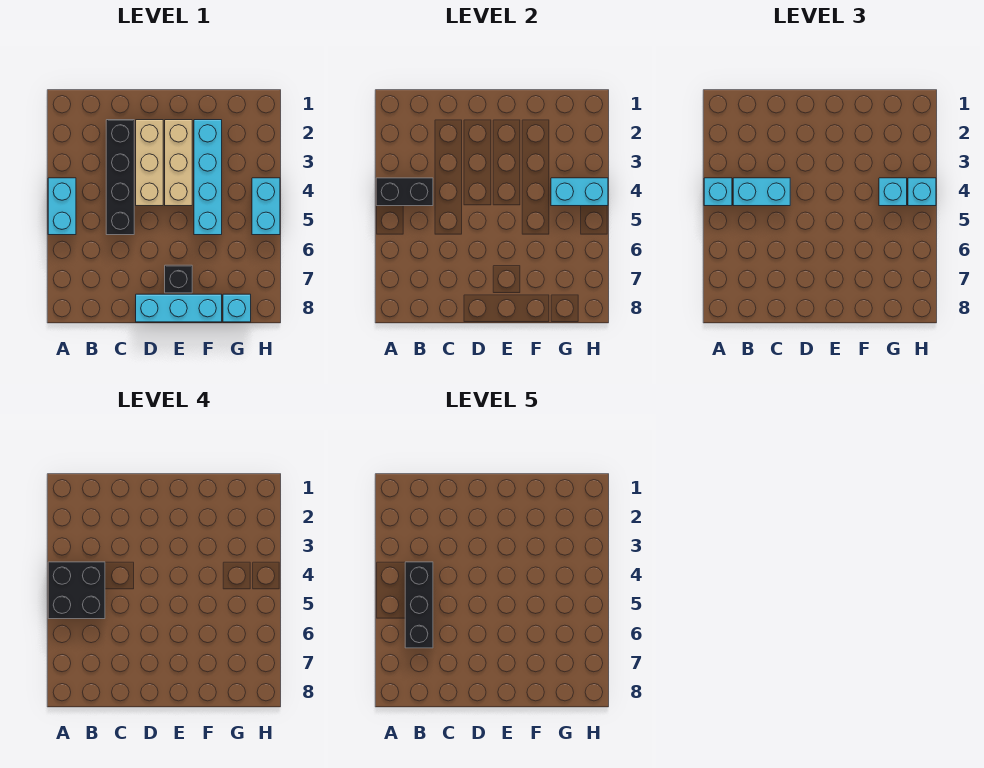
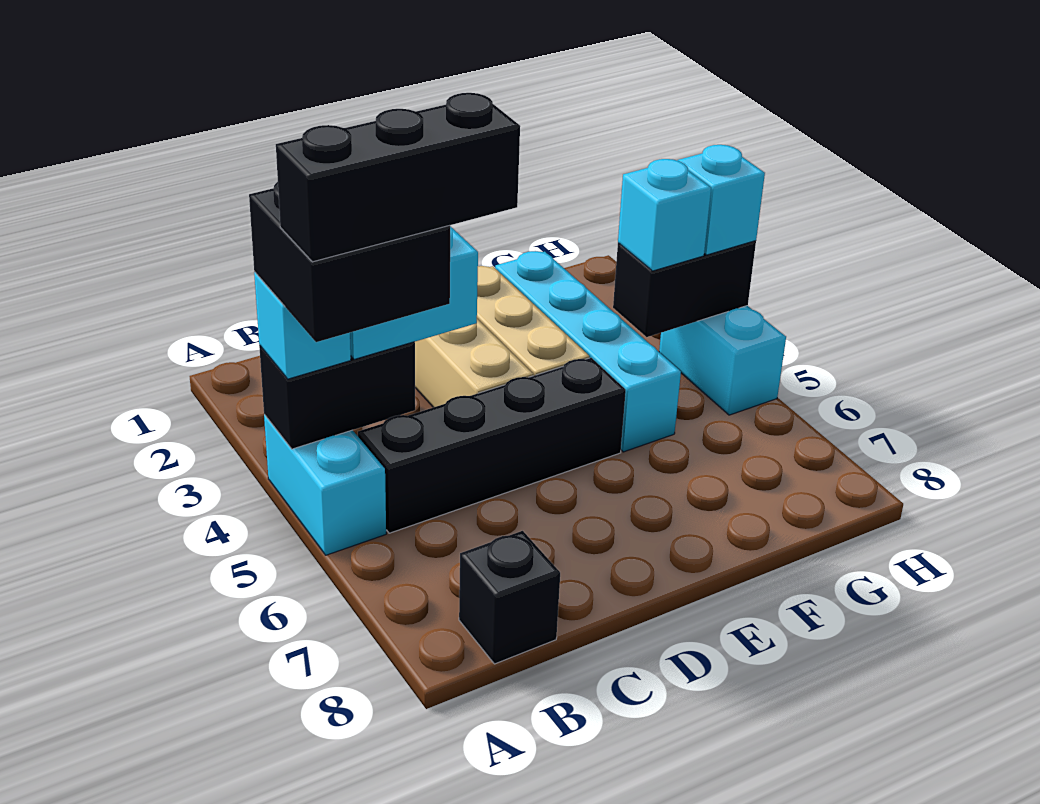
black 1x3 brick [405,562,433,648] -> black 1x3 brick turned to [276,93,520,262]
black 1x4 brick [106,120,134,235] -> black 1x4 brick turned to [358,358,626,533]
cyan 1x3 brick [136,294,222,322] -> none
black 1x1 brick [165,265,192,293] -> black 1x1 brick moved to [459,531,560,664]
cyan 1x2 brick [551,178,608,206] -> black 1x2 brick [613,241,756,337]
cyan 1x1 brick [223,294,251,322] -> none

